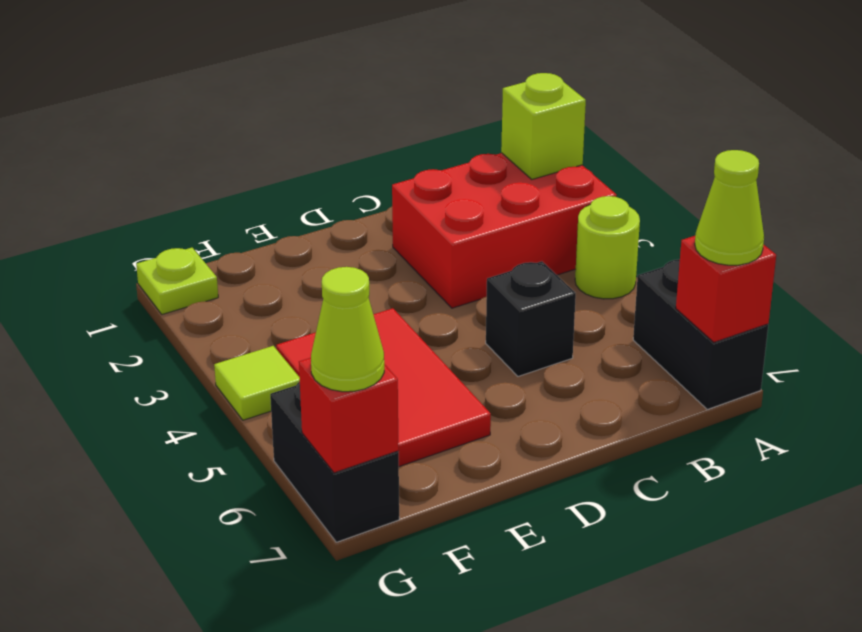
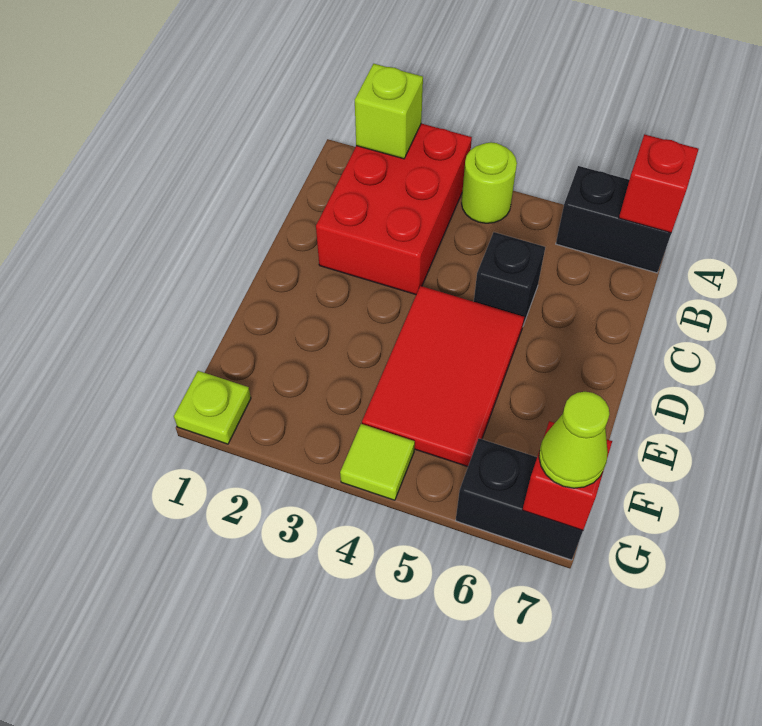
lime 1x1 cone [695,150,764,265] -> none
red 2x3 tile [276,308,491,467] -> red 2x3 tile turned to [362,286,524,467]

